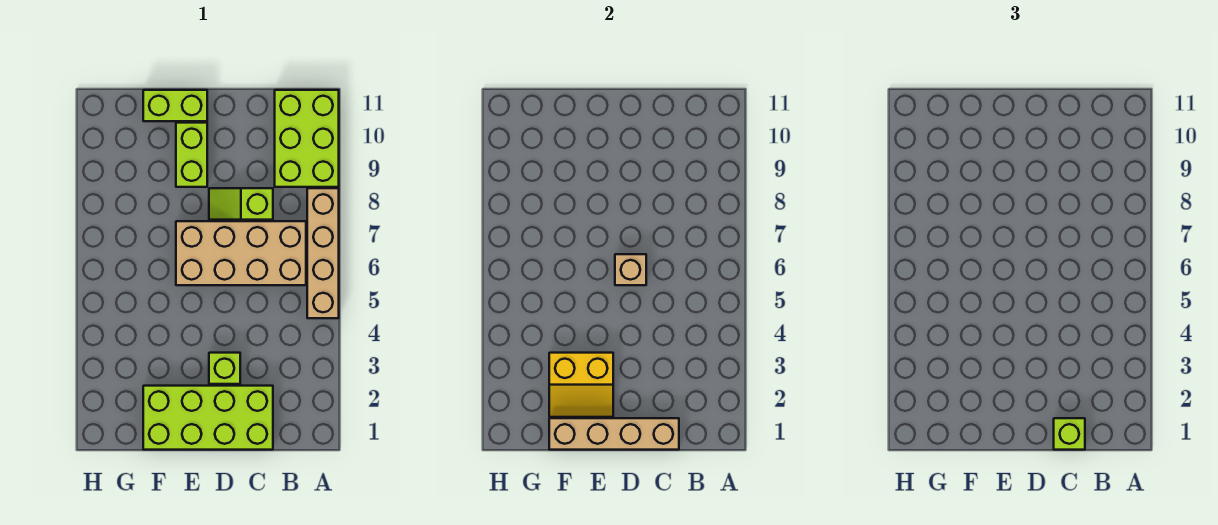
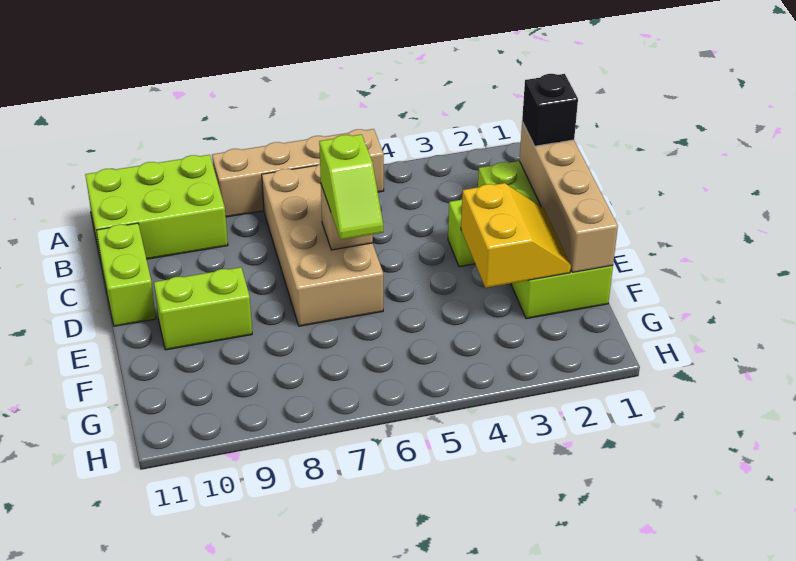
lime 1x1 brick [1054,418,1085,450] -> black 1x1 brick [522,74,578,146]
lime 1x2 slope [209,188,273,220] -> lime 1x2 slope moved to [319,134,383,240]
lime 1x2 brick [143,90,207,121] -> lime 1x2 brick moved to [96,223,156,326]

